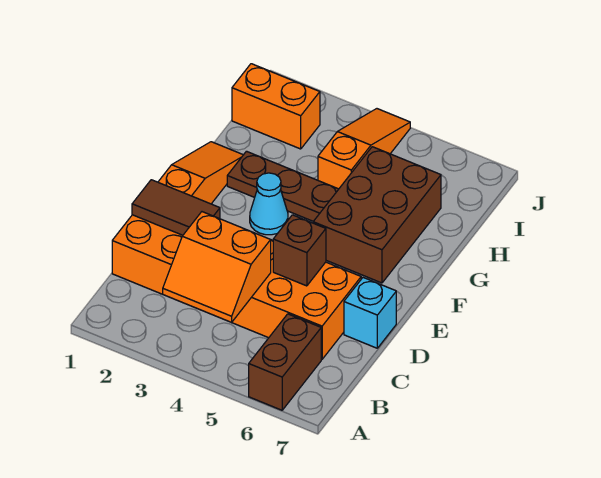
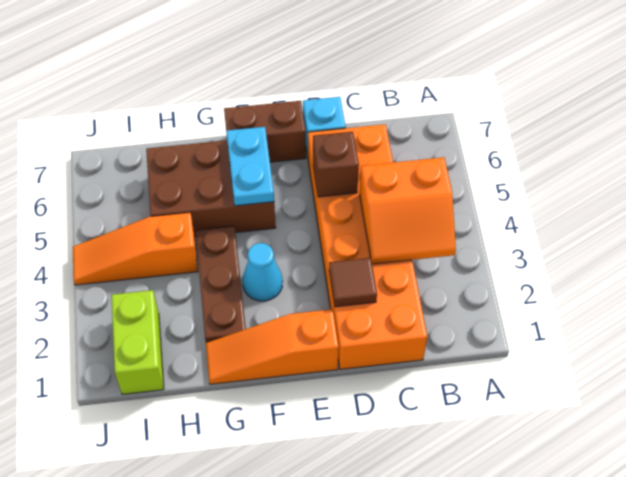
brown 1x2 brick [249,314,321,410] -> brown 1x2 brick moved to [224,101,306,162]
orange 2x2 slope [163,212,271,322] -> orange 2x2 slope turned to [360,157,456,264]
brown 1x2 tile [132,180,220,235] -> brown 1x1 tile [329,258,377,307]
none -> cyan 1x2 plate [226,127,274,206]
orange 1x2 brick [232,64,320,149] -> lime 1x2 brick [111,290,164,394]

